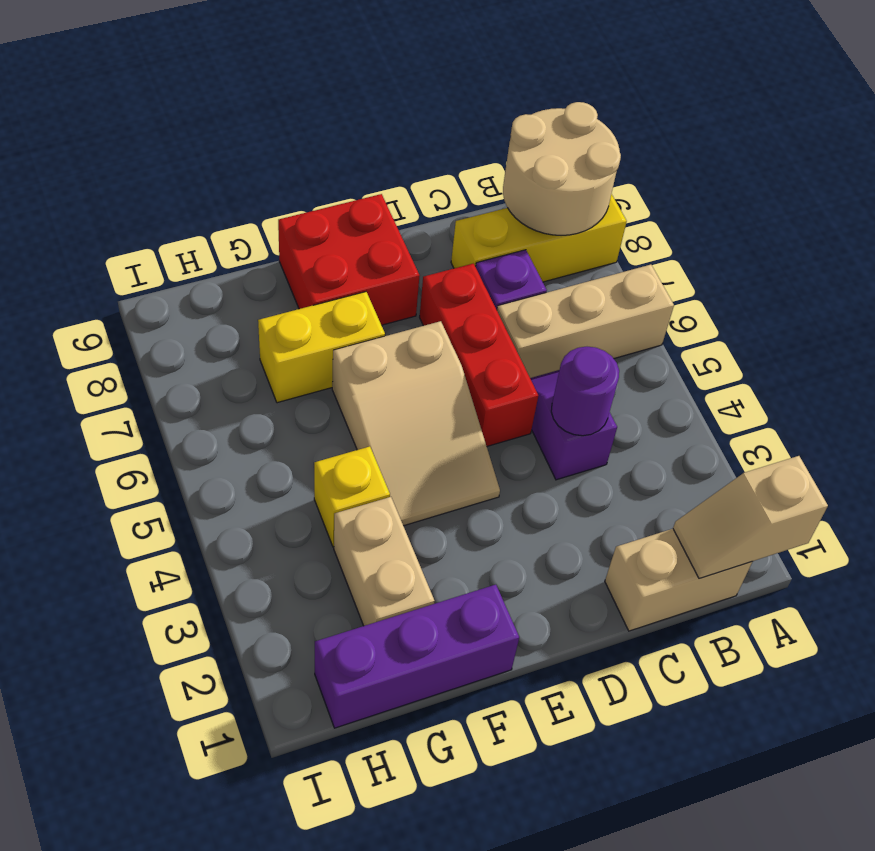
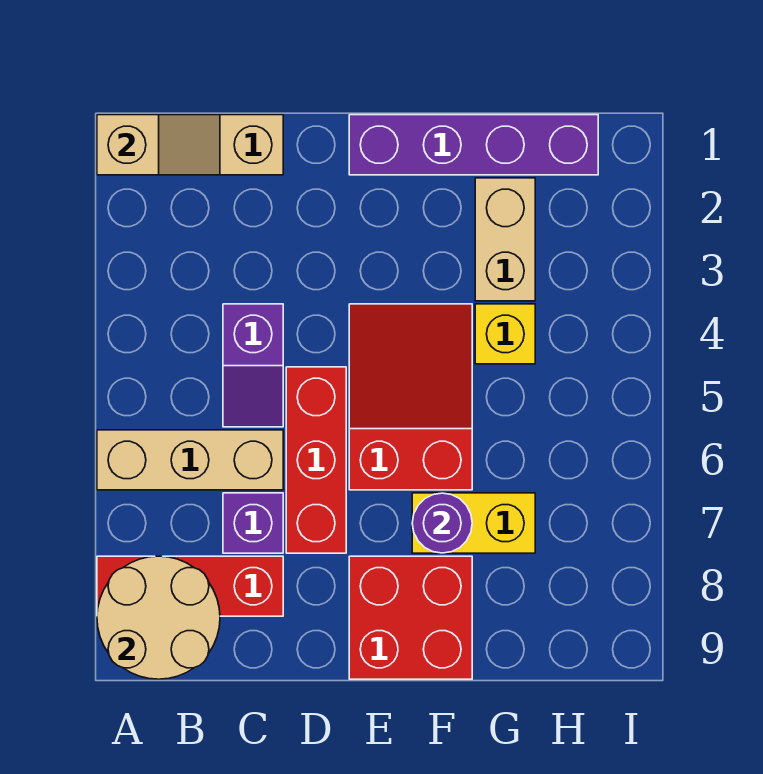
yellow 1x3 brick [451,194,627,282] -> red 1x3 brick [97,556,283,616]
purple 1x1 round brick [551,347,619,436] -> purple 1x1 round brick moved to [412,493,472,553]
tan 2x3 slope [332,321,500,526] -> red 2x3 slope [349,304,472,490]
purple 1x3 brick [315,585,519,728] -> purple 1x4 brick [349,115,598,175]

